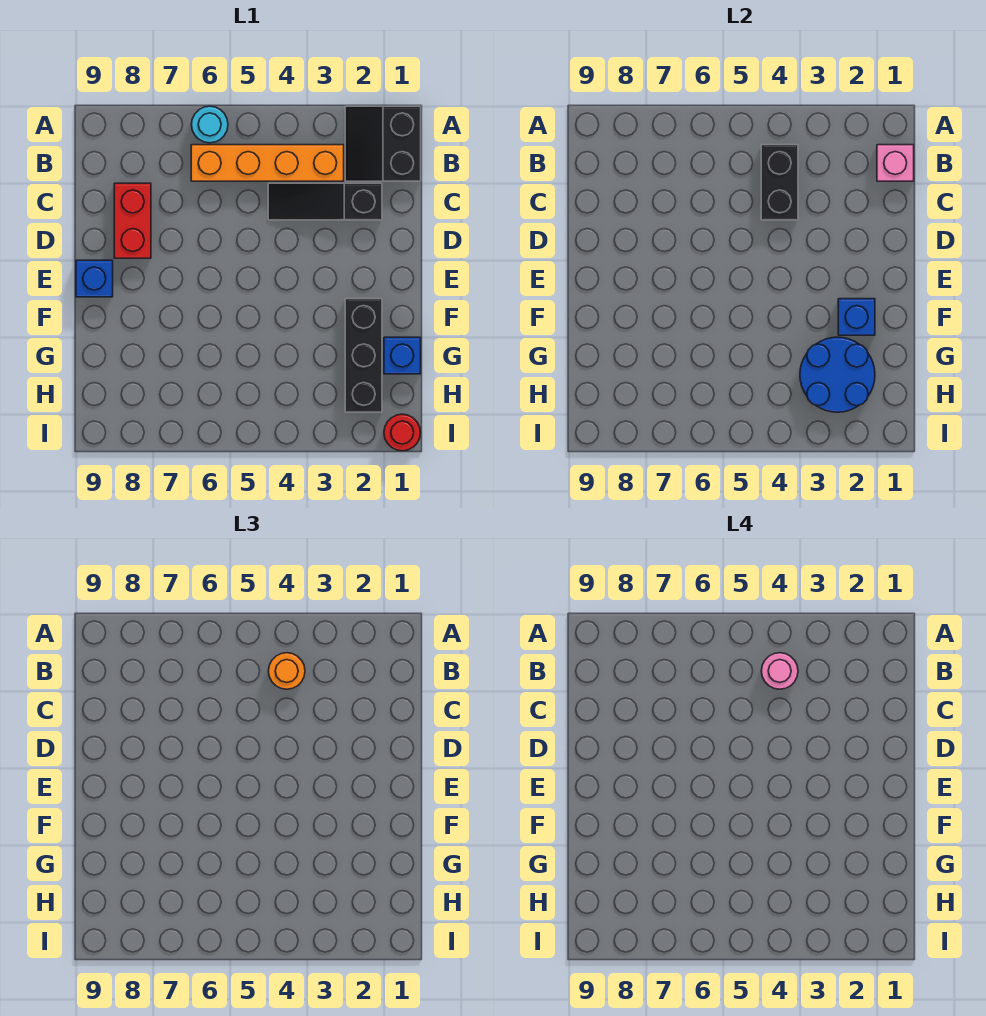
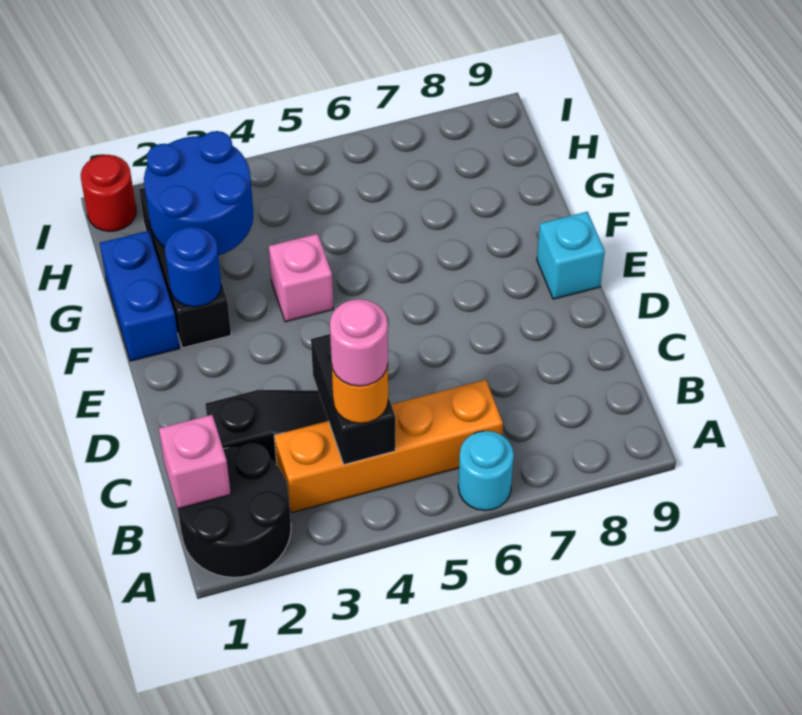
black 2x2 slope [345,106,421,181] -> black 2x2 round brick [178,444,291,577]
red 1x2 brick [114,183,151,258] -> none
blue 1x1 brick [76,260,113,297] -> cyan 1x1 brick [537,212,605,299]
blue 1x1 brick [838,299,875,335] -> blue 1x1 round brick [165,227,222,307]
none -> pink 1x1 brick [269,234,333,322]
blue 1x1 brick [384,337,421,374] -> blue 1x2 brick [100,231,179,361]

